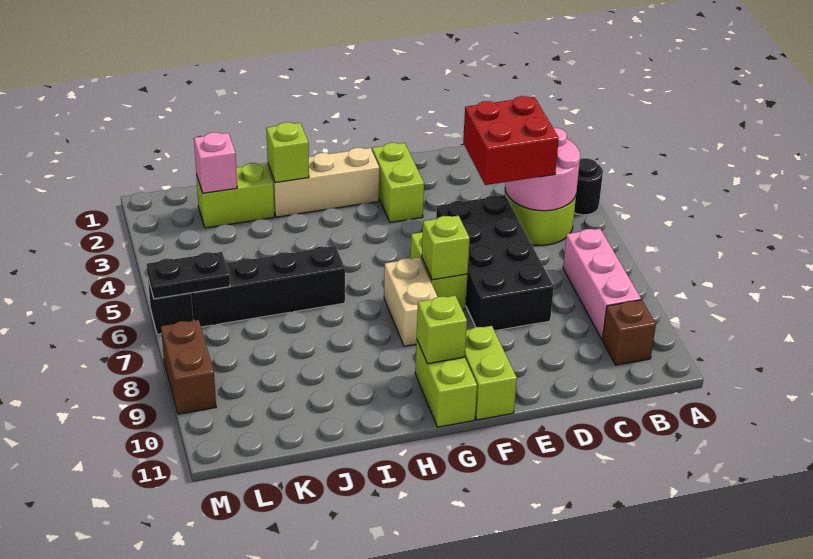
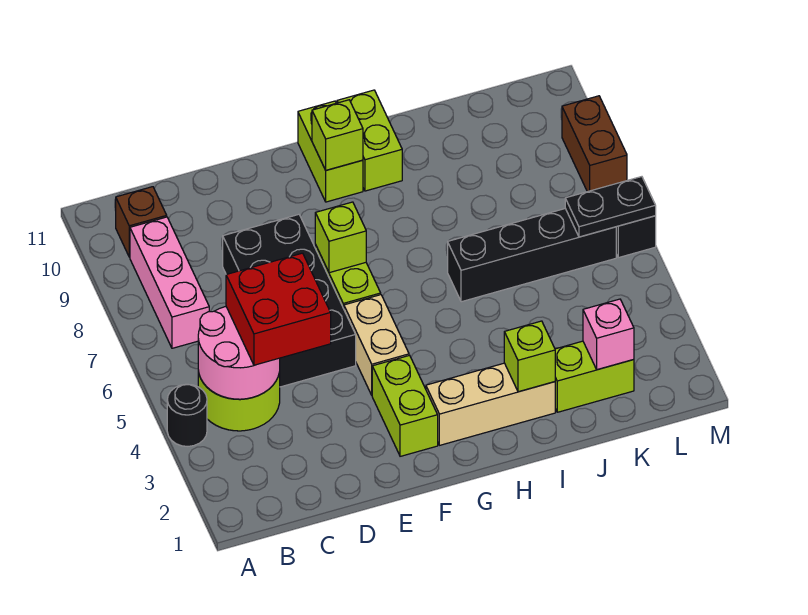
lime 1x2 brick [465,326,517,420] -> lime 1x2 brick moved to [337,90,402,191]
tan 1x2 brick [384,258,437,346] -> tan 1x2 brick moved to [344,295,409,395]

